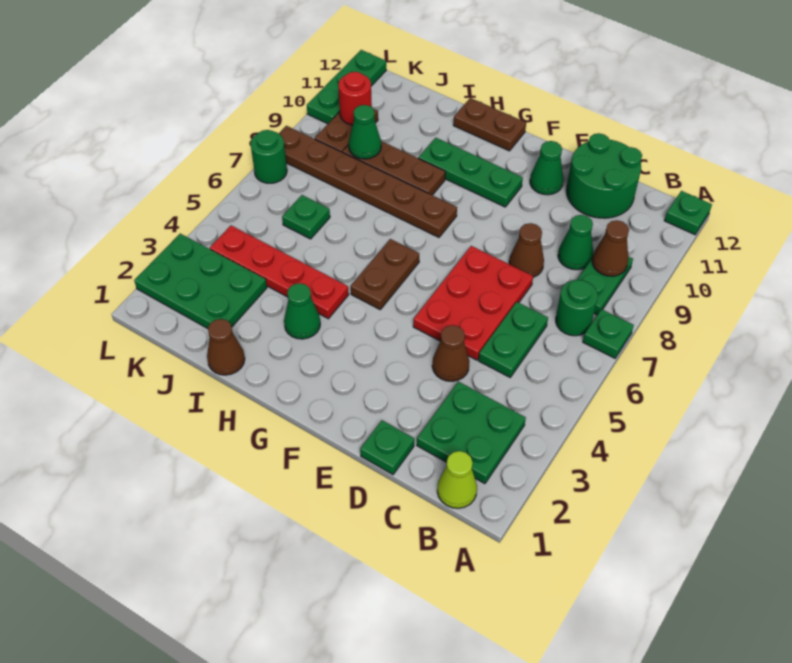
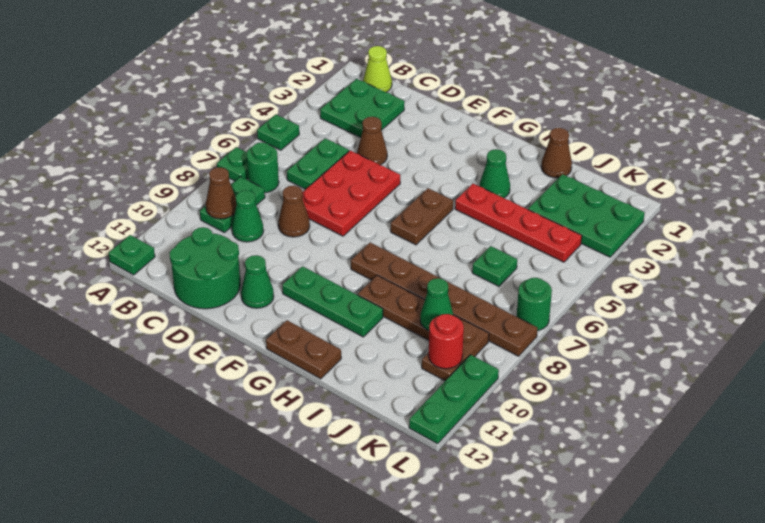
green 1x1 plate [360,420,414,474] -> green 1x1 plate moved to [257,114,299,150]

